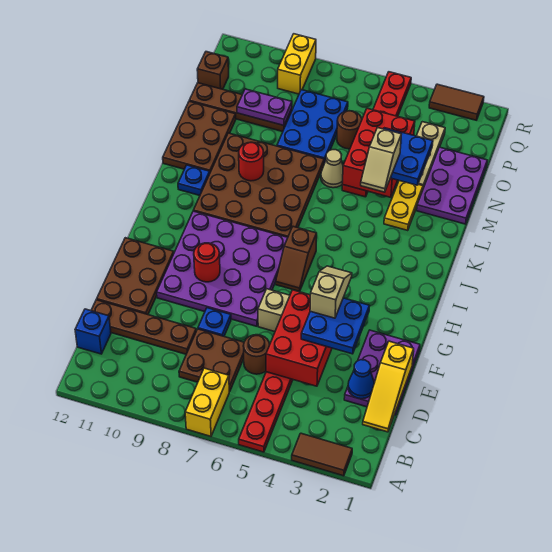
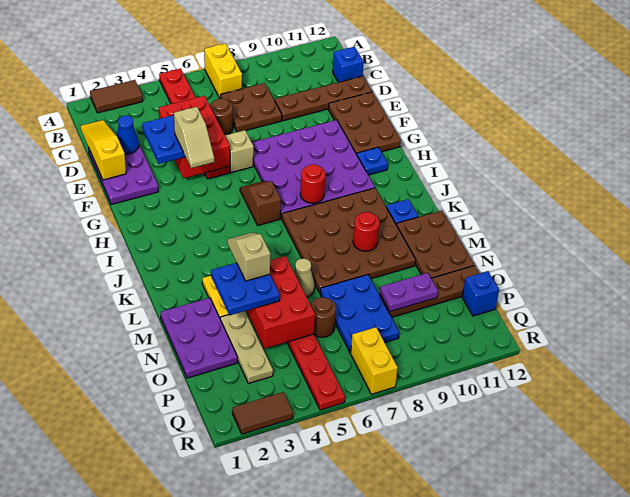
blue 1x1 plate [198,308,231,336] -> blue 1x1 plate moved to [357,147,388,175]
red 1x1 round brick [194,243,220,282] -> red 1x1 round brick moved to [300,164,326,203]
brown 1x1 brick [197,52,229,89] -> blue 1x1 brick [462,271,499,316]
yellow 1x2 brick [278,34,316,94] -> yellow 1x2 brick moved to [351,327,398,394]

